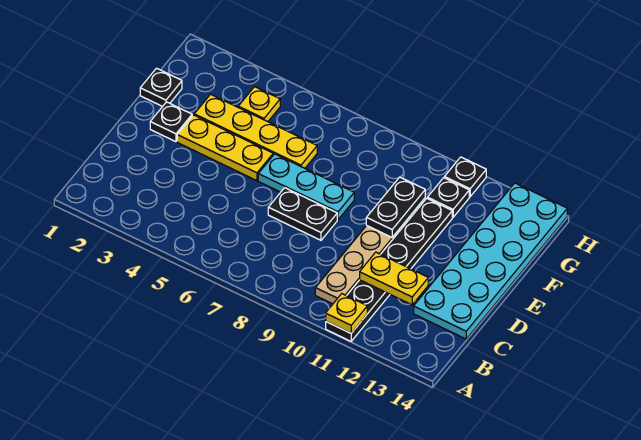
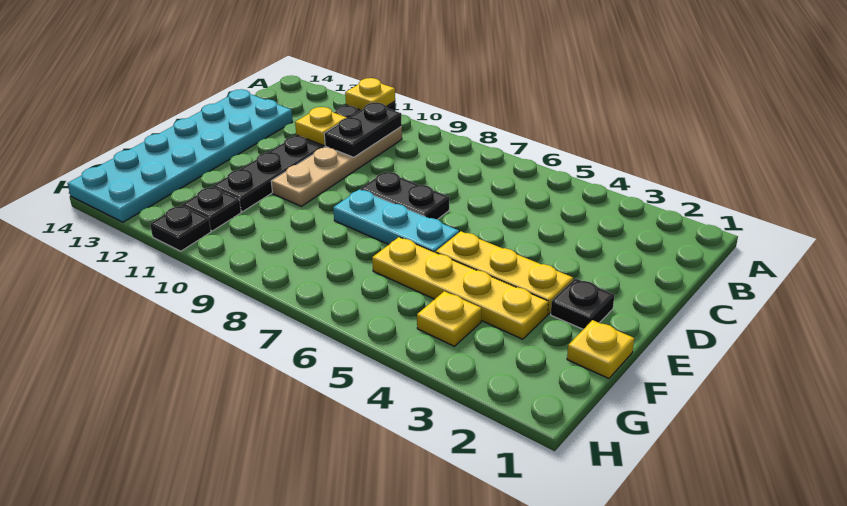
yellow 1x2 plate [360,252,428,305] -> yellow 1x1 plate [295,107,347,146]
black 1x2 plate [366,177,425,237] -> black 1x2 plate moved to [324,103,402,157]
black 1x1 plate [140,68,182,107] -> yellow 1x1 plate [567,320,634,379]

